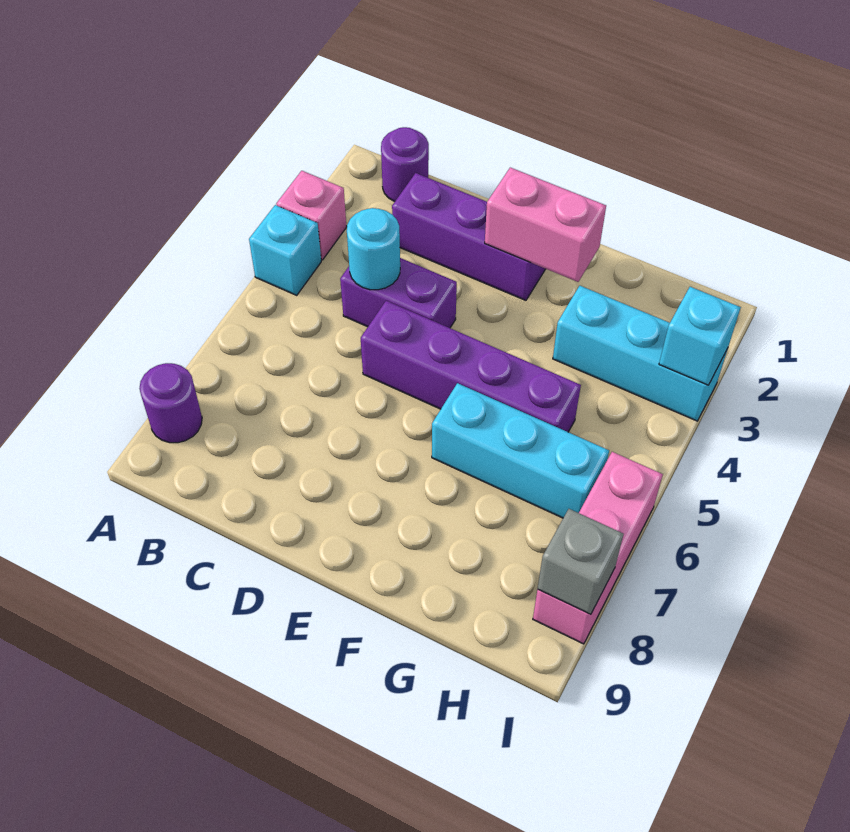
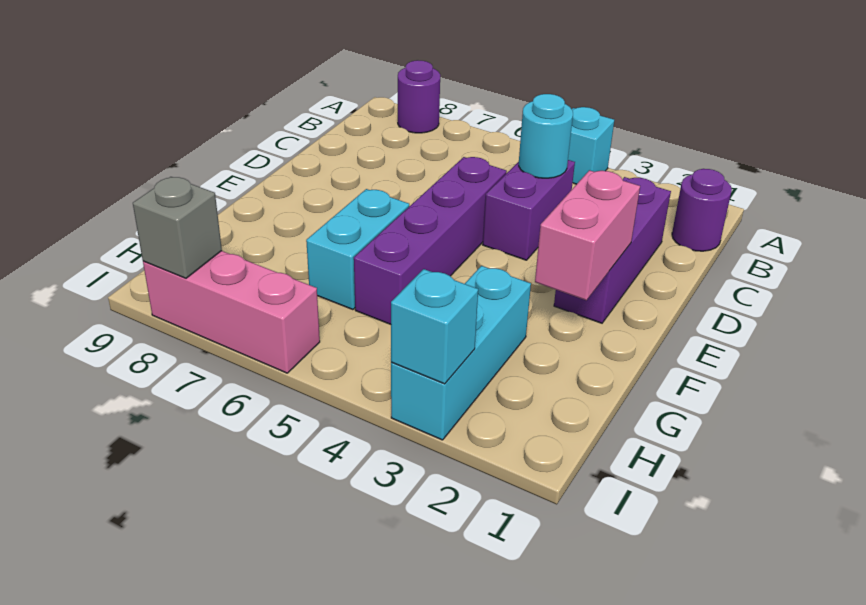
pink 1x1 brick [276,171,347,260] -> none
cyan 1x3 brick [432,383,609,518] -> cyan 1x2 brick [306,189,409,310]

